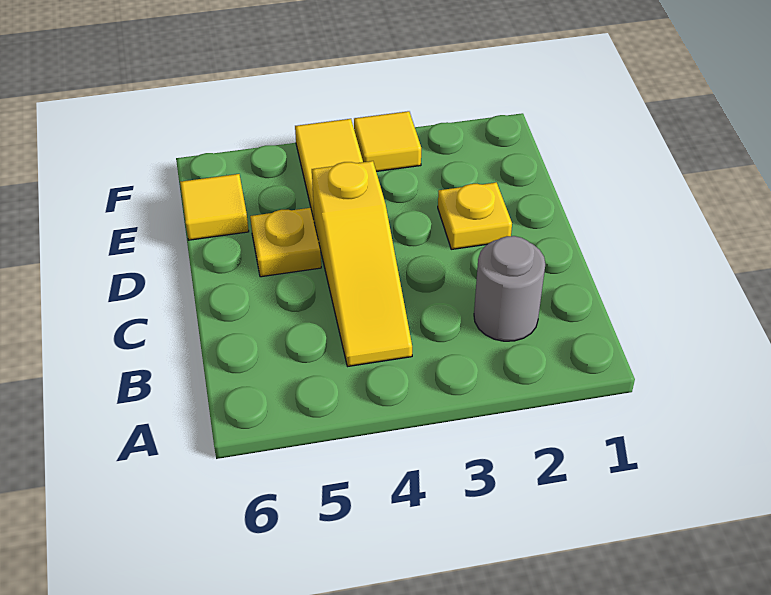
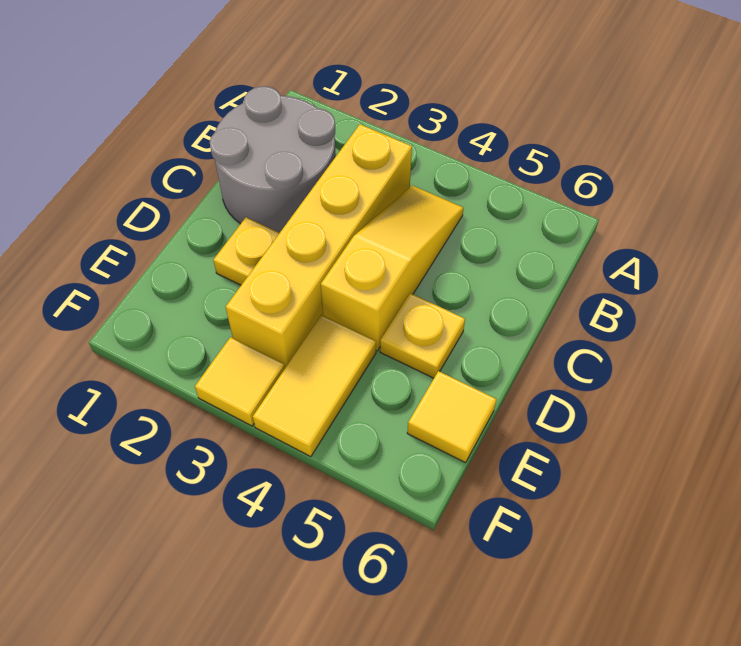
grey 1x1 round brick [474,236,545,341] -> grey 2x2 round brick [210,86,336,233]
none -> yellow 1x4 brick [226,124,412,368]

